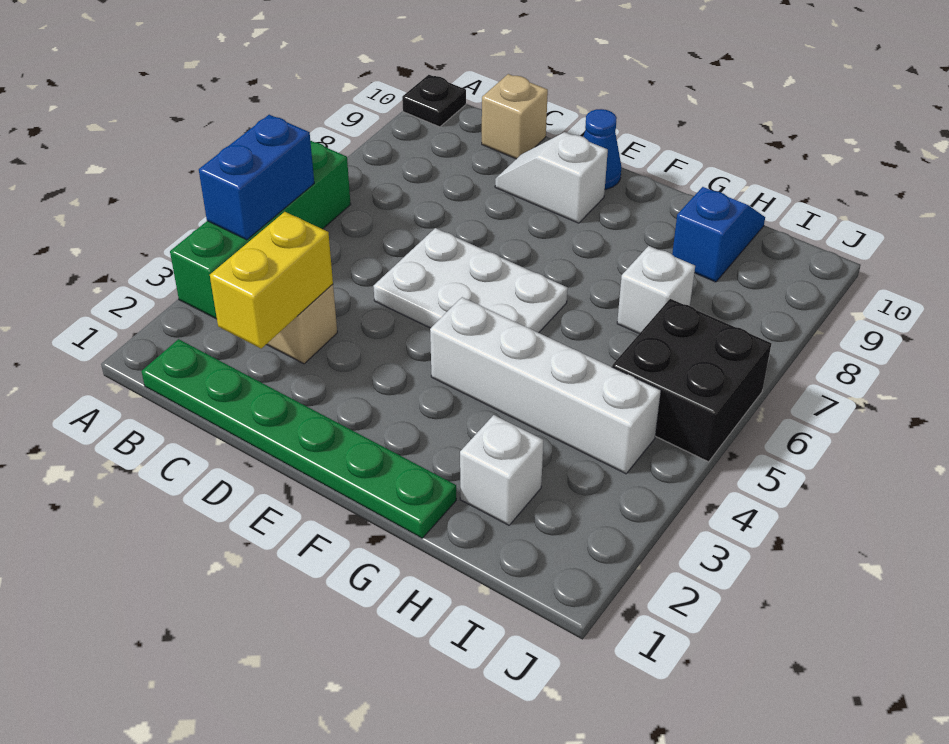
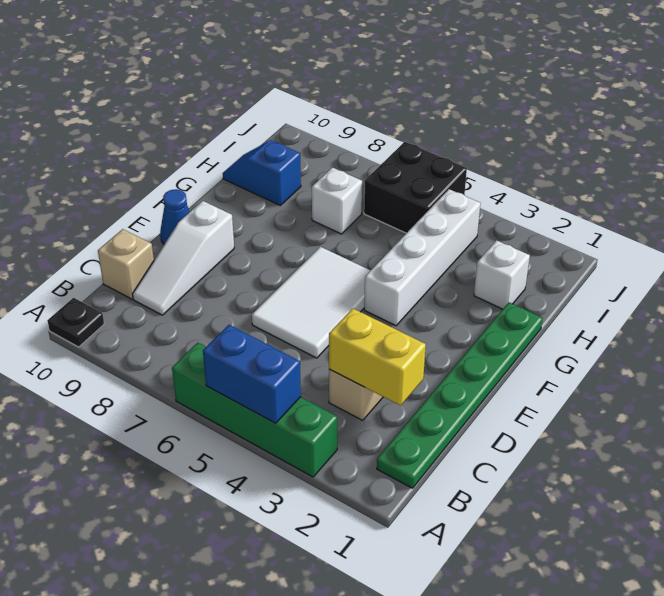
white 2x3 plate [373,228,568,333] -> white 2x3 tile [252,247,371,358]
white 1x2 slope [495,132,608,223] -> white 1x3 slope [133,201,234,315]

